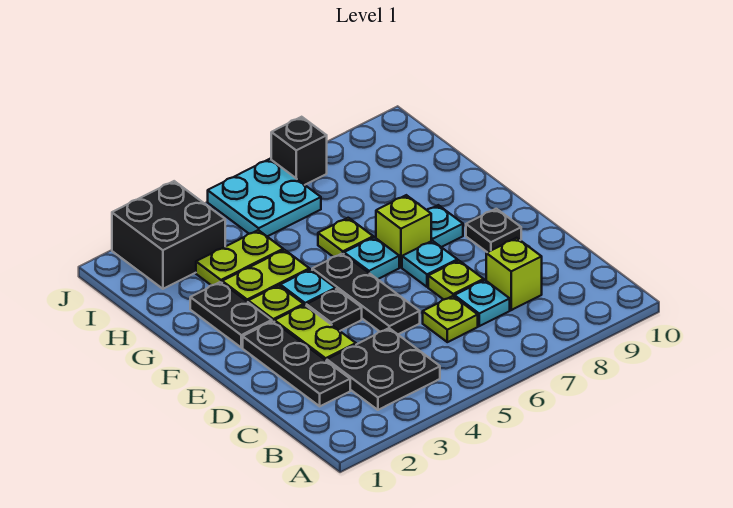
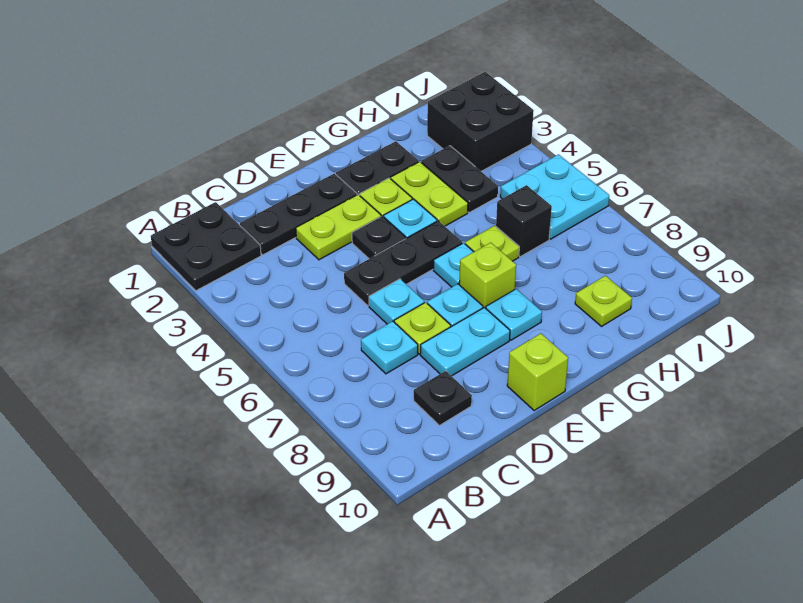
black 2x2 plate [327,328,440,410] -> black 2x2 plate moved to [151,202,261,291]
lime 1x1 plate [423,296,478,342] -> lime 1x1 plate moved to [575,276,632,326]
lime 1x1 brick [486,238,542,310] -> lime 1x1 brick moved to [507,333,568,411]
none -> cyan 1x1 plate [369,279,424,324]
none -> cyan 1x2 plate [420,307,510,376]
black 1x1 plate [466,209,521,252] -> black 1x1 plate moved to [414,371,472,425]
lime 1x2 plate [196,230,283,286] -> black 1x2 plate [421,146,498,213]
black 1x1 brick [271,117,327,185] -> black 1x1 brick moved to [496,185,552,257]

